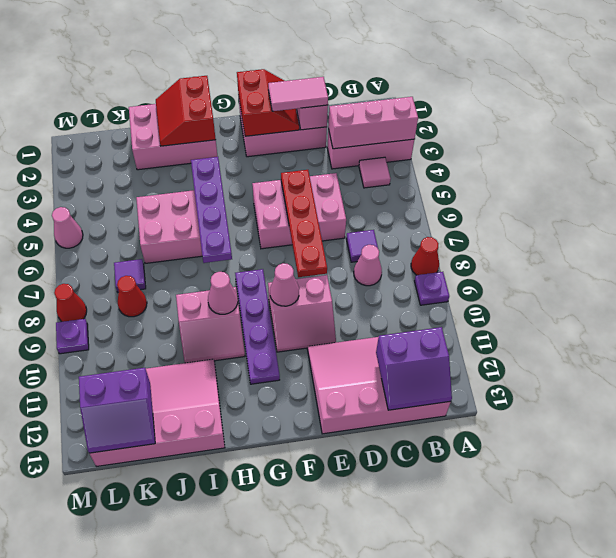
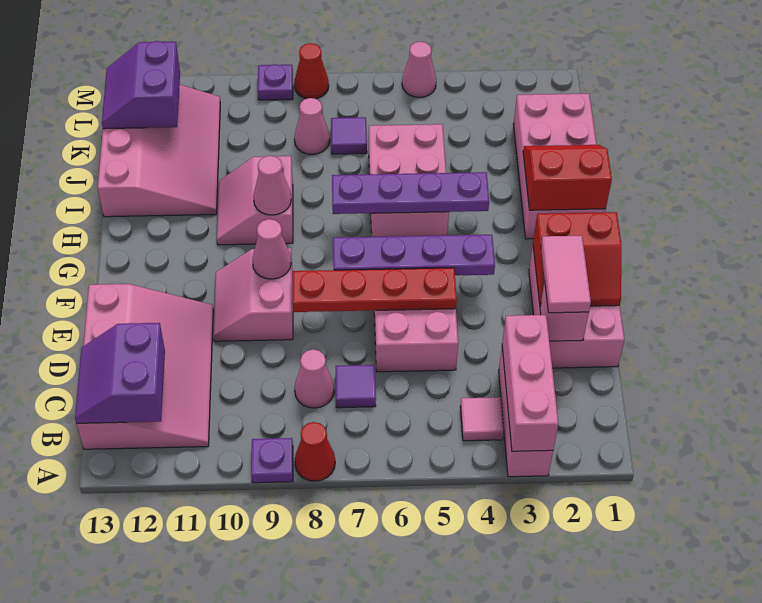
purple 1x4 plate [235,269,280,384] -> purple 1x4 plate moved to [333,235,495,275]
pink 2x3 brick [129,104,218,170] -> pink 2x4 brick [513,93,606,239]
red 1x1 cone [117,276,147,317] -> pink 1x1 cone [294,98,330,154]

